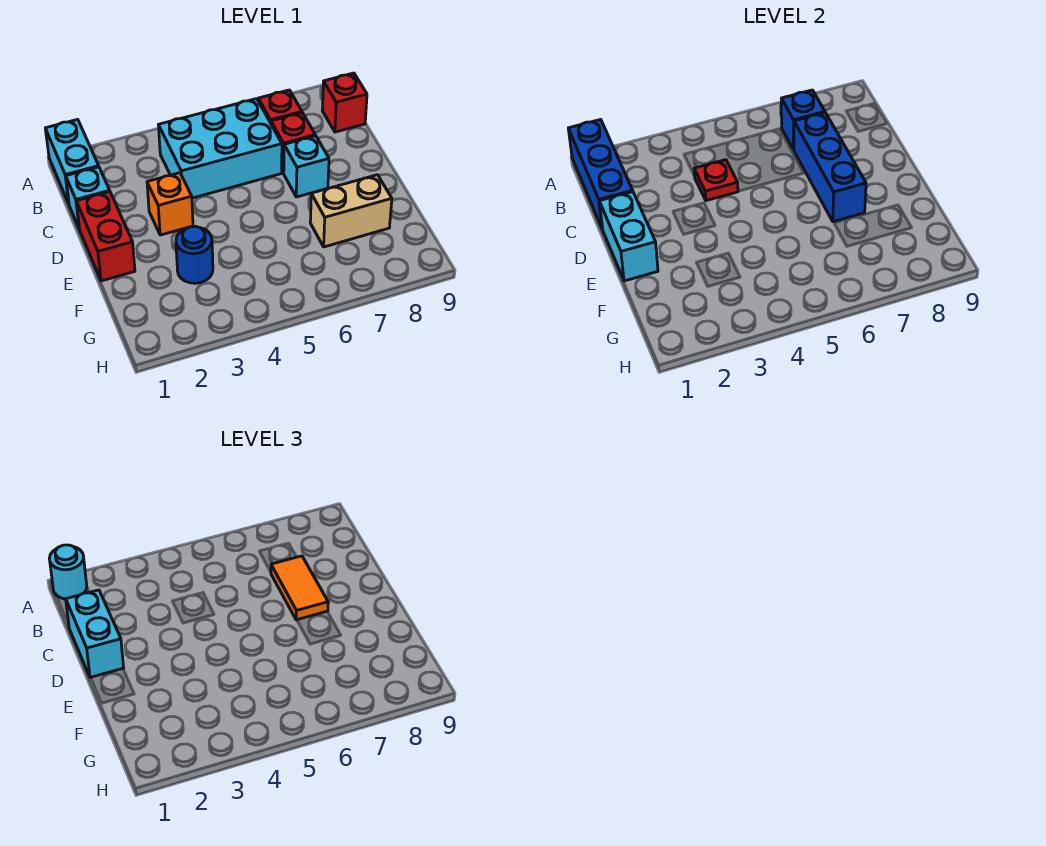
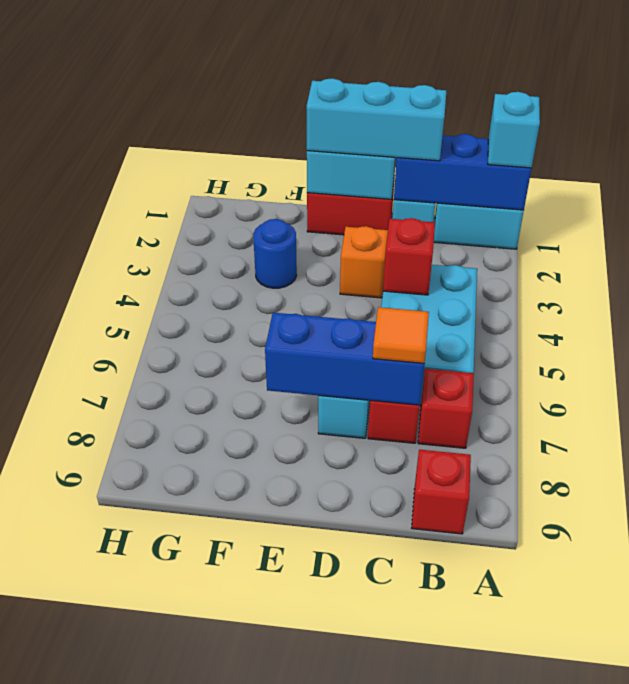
cyan 1x1 round brick [49,545,87,599] -> cyan 1x1 brick [488,92,540,168]
blue 1x1 brick [781,90,825,150] -> none
cyan 1x2 brick [66,590,124,678] -> cyan 1x3 brick [307,78,446,161]
red 1x1 plate [694,160,738,201] -> red 1x1 brick [383,218,435,295]
orange 1x2 tile [271,556,328,620] -> orange 1x1 tile [373,307,429,363]
tan 1x2 brick [310,175,392,247] -> none

